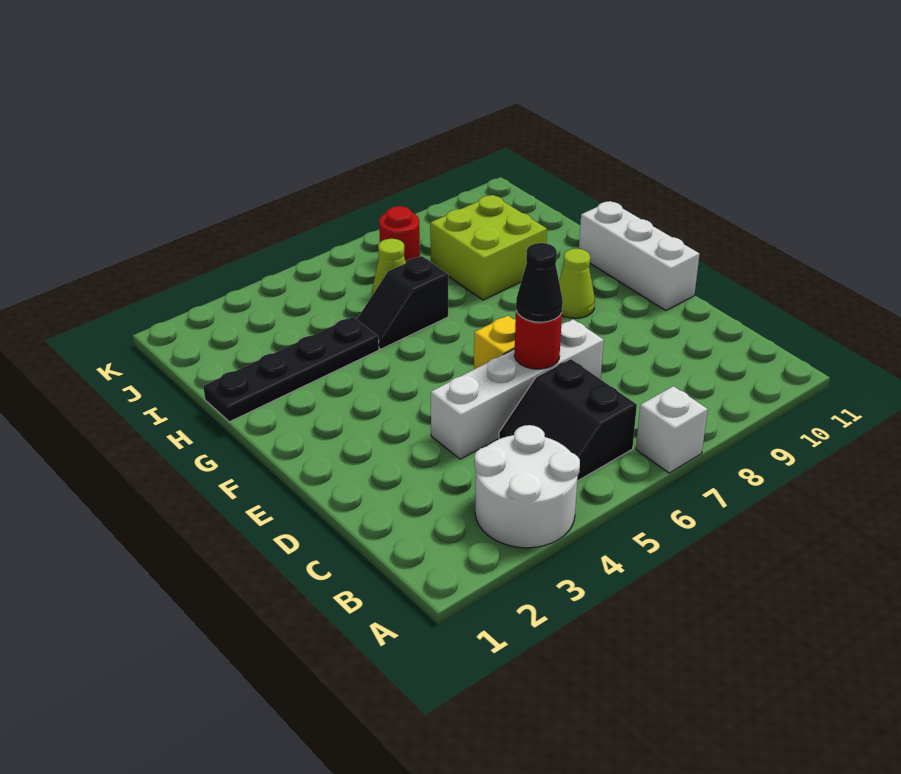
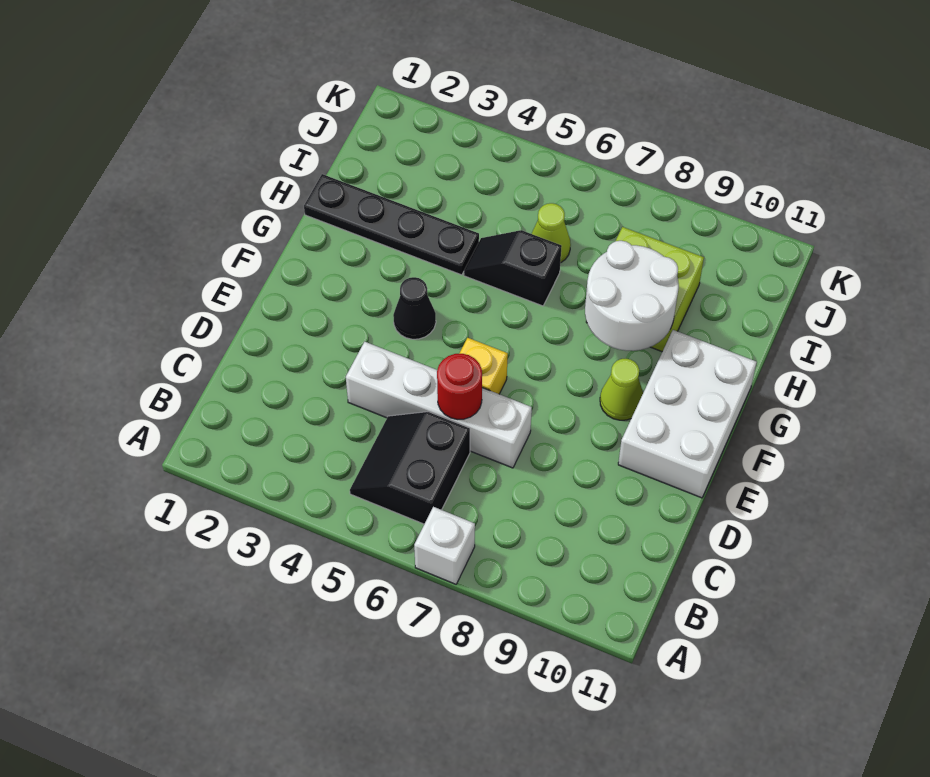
white 2x2 round brick [475,425,580,548] -> white 2x2 round brick moved to [585,241,679,351]
black 1x1 cone [516,243,563,322] -> black 1x1 cone moved to [393,277,436,339]
white 1x3 brick [579,201,699,311] -> white 2x3 brick [618,330,757,498]
red 1x1 round brick [379,206,420,262] -> none

